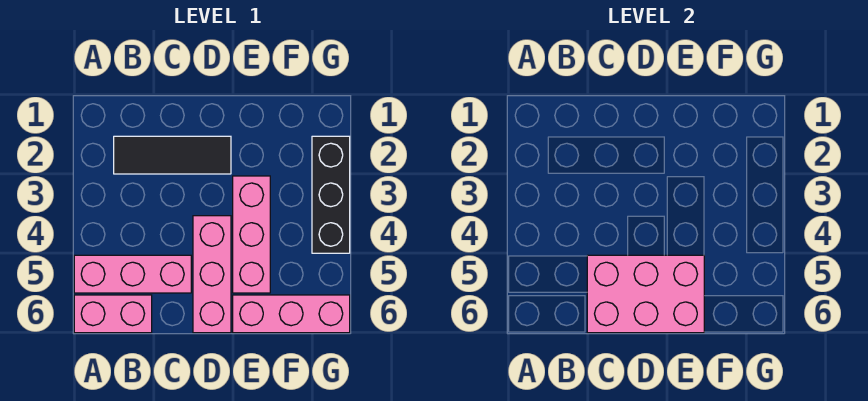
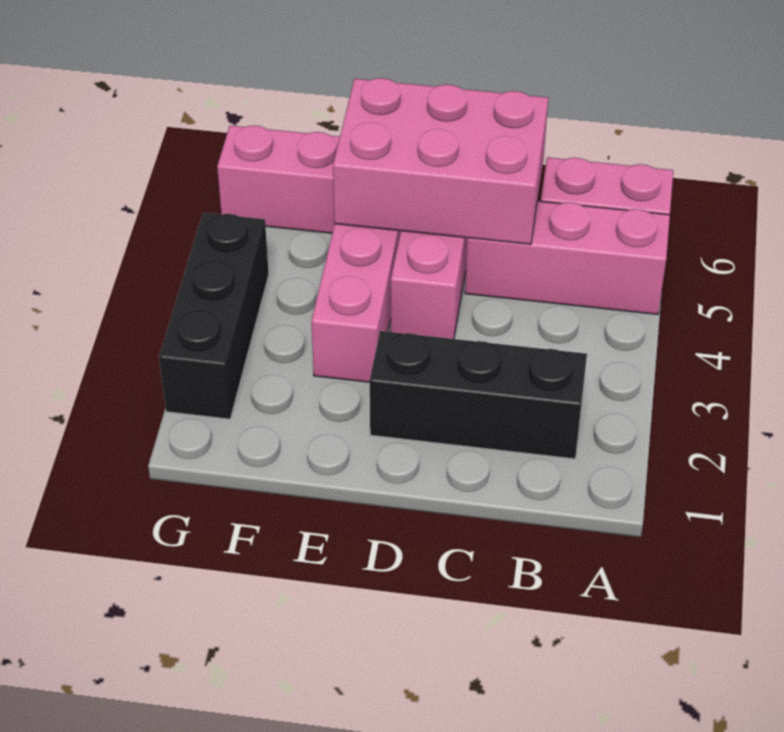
black 1x3 tile [114,136,231,174] -> black 1x3 brick [370,331,587,459]

